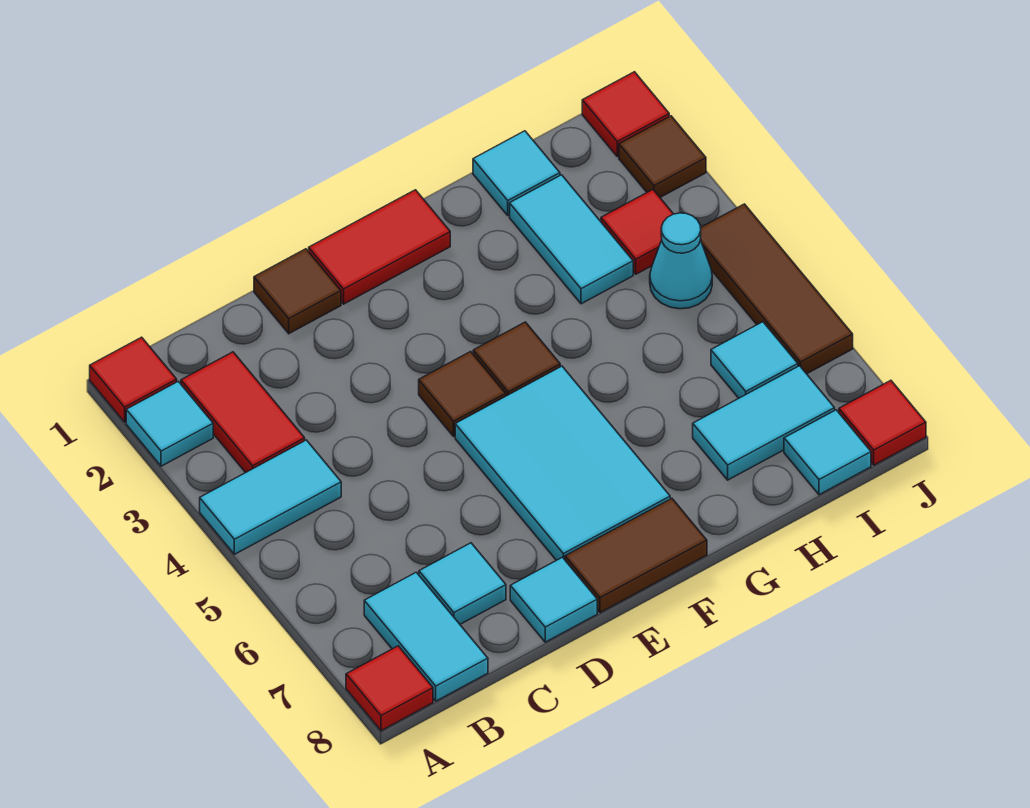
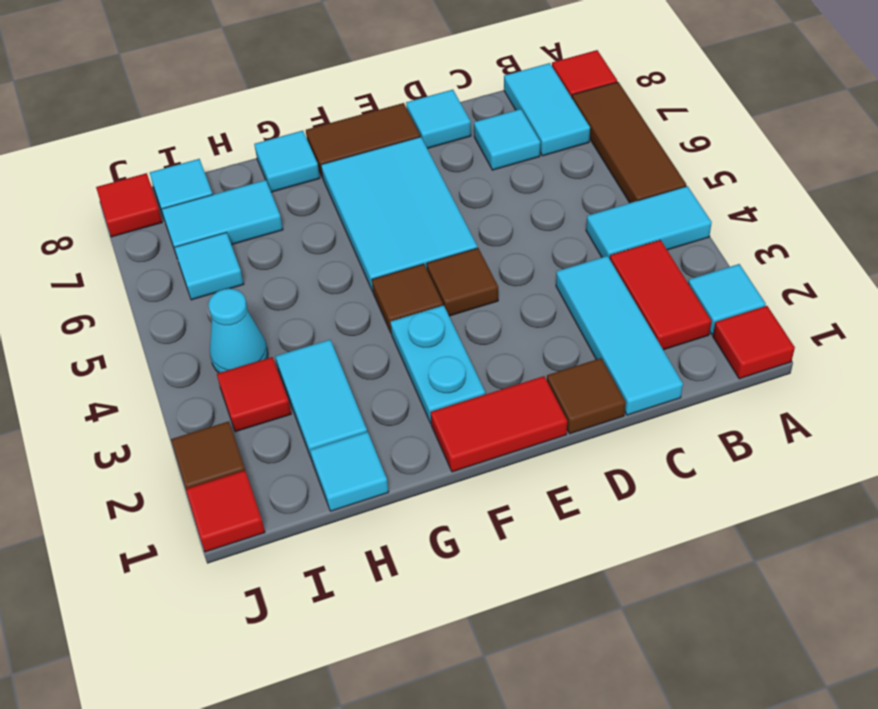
none -> cyan 1x3 tile [556,256,683,415]
none -> cyan 1x2 plate [390,305,485,423]
none -> cyan 1x1 tile [254,131,320,192]
brown 1x3 tile [701,204,853,374] -> brown 1x3 tile moved to [572,82,686,203]

